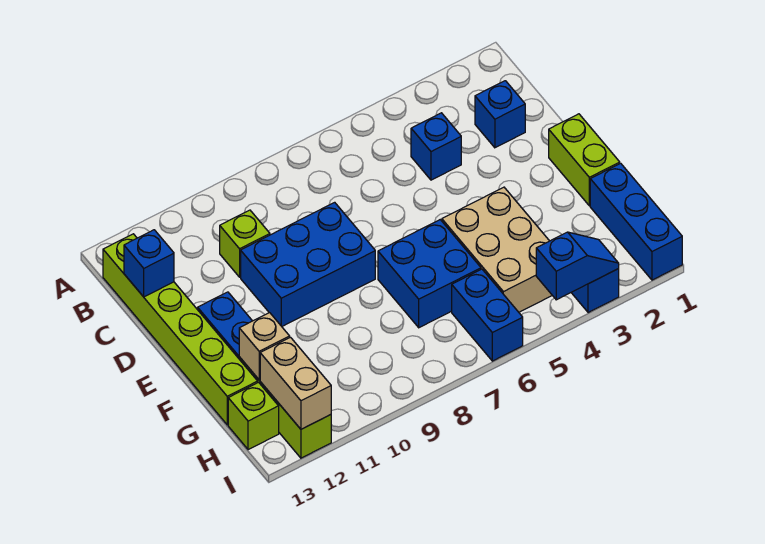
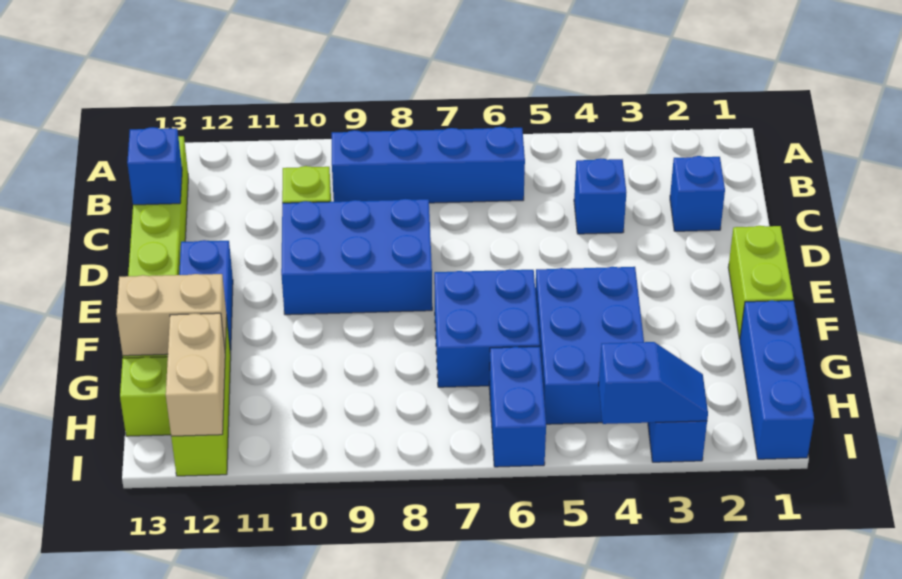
none -> blue 1x4 brick [332,127,525,203]
tan 2x3 brick [442,187,552,312] -> blue 2x3 brick [535,267,644,424]
tan 1x1 brick [239,313,290,380] -> tan 1x2 brick [116,274,227,356]

